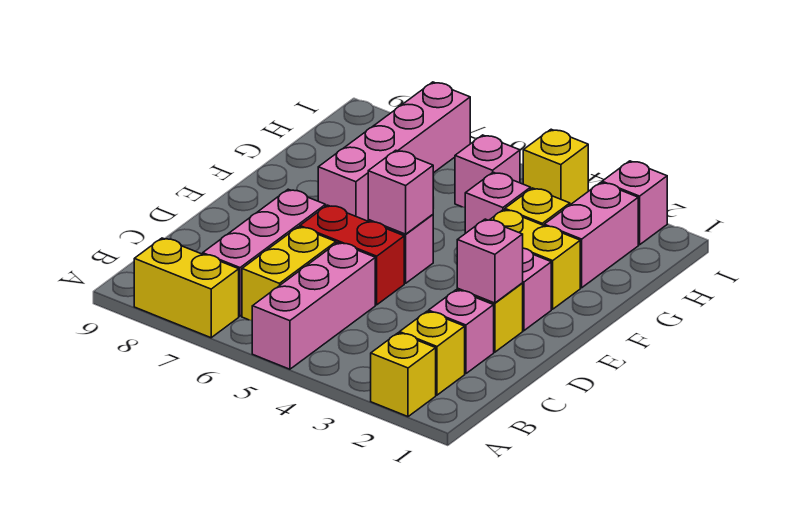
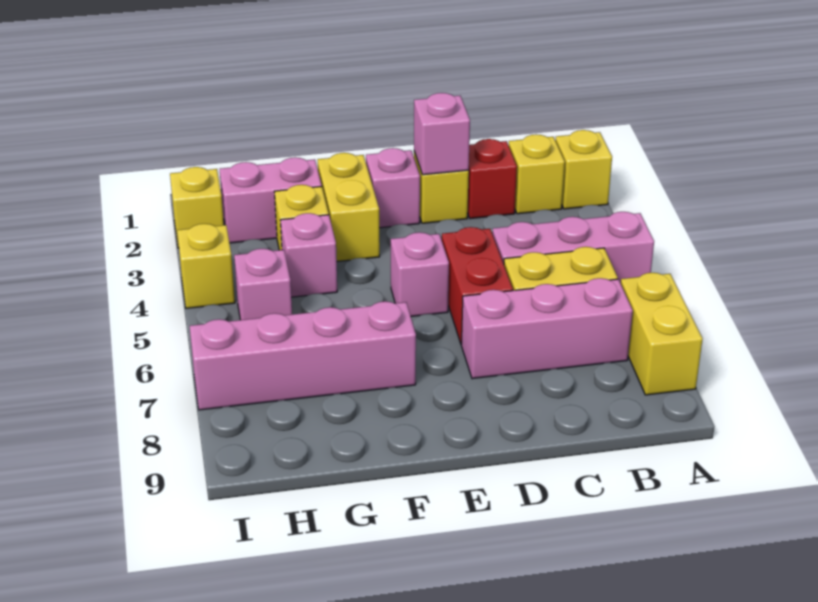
pink 1x1 brick [429,290,494,374] -> red 1x1 brick [467,139,517,219]
pink 1x1 brick [368,150,433,234] -> none
pink 1x1 brick [602,161,667,245] -> yellow 1x1 brick [170,167,224,248]

